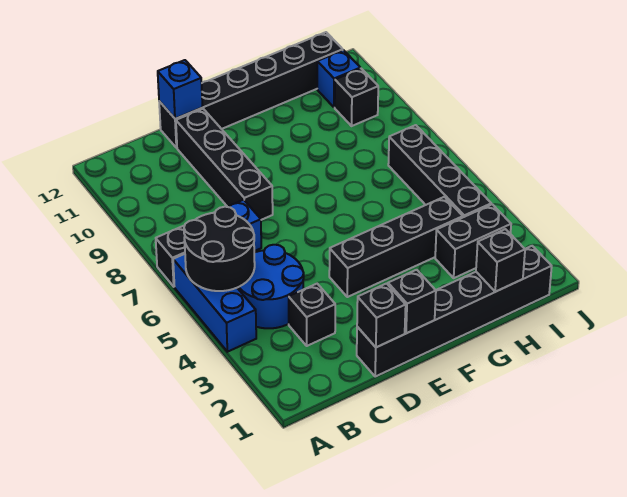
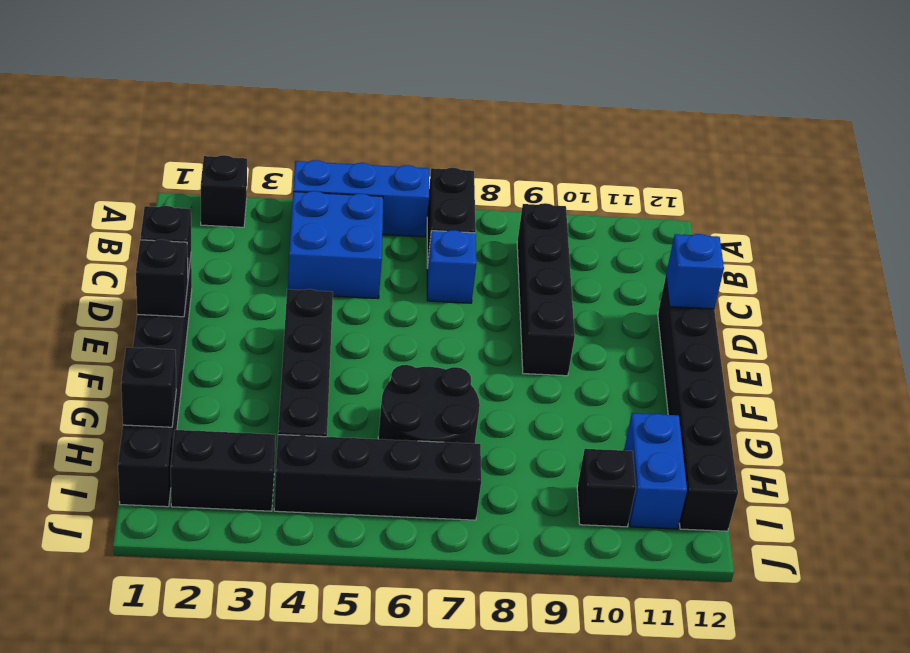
black 2x2 round brick [184,207,255,291] -> black 2x2 round brick moved to [378,365,480,444]
blue 2x2 round brick [238,245,304,328] -> blue 2x2 brick [288,191,383,299]
black 1x1 brick [289,284,335,346] -> black 1x1 brick moved to [201,155,247,227]
black 1x4 brick [176,109,273,220] -> black 1x4 brick turned to [517,203,575,376]
black 1x2 brick [435,204,511,278] -> black 1x2 brick turned to [171,430,275,511]
blue 1x1 brick [317,50,360,107] -> blue 1x2 brick [624,413,687,529]

